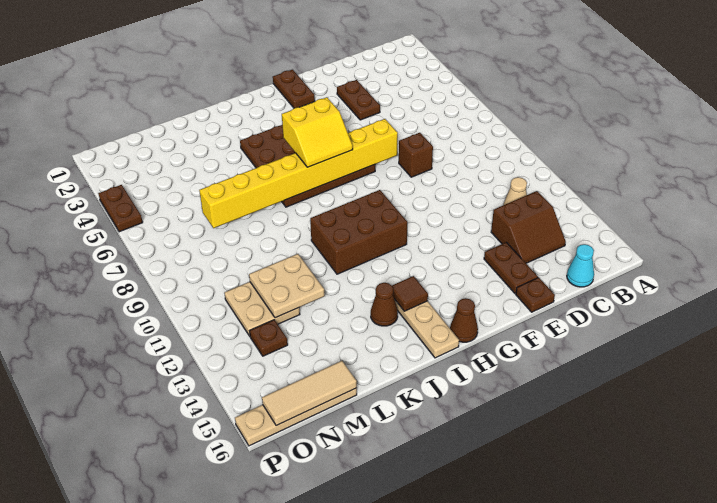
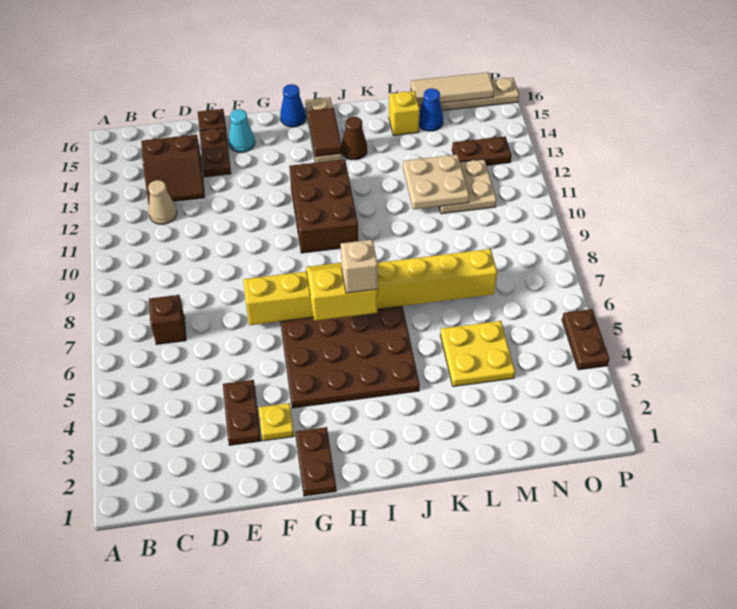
brown 2x2 slope [491,191,566,263] -> brown 2x2 slope turned to [141,135,205,203]
cyan 1x1 cone [567,244,594,287] -> cyan 1x1 cone moved to [228,109,255,152]
brown 1x1 brick [399,133,433,177] -> brown 1x1 brick moved to [149,295,186,345]
none -> yellow 1x1 plate [259,403,294,441]
brown 2x3 brick [310,190,407,274] -> brown 2x3 brick turned to [289,159,358,253]
brown 1x1 cone [450,298,478,342] -> blue 1x1 cone [280,84,306,127]
none -> tan 1x1 brick [341,240,378,293]
brown 1x1 tile [392,276,428,311] -> brown 1x2 tile [308,108,342,157]
none -> yellow 2x2 plate [440,321,515,387]
none -> yellow 1x1 brick [389,91,420,136]
none -> blue 1x1 cone [419,88,443,131]
brown 1x1 plate [250,320,288,356] -> brown 1x2 plate [452,136,512,165]

